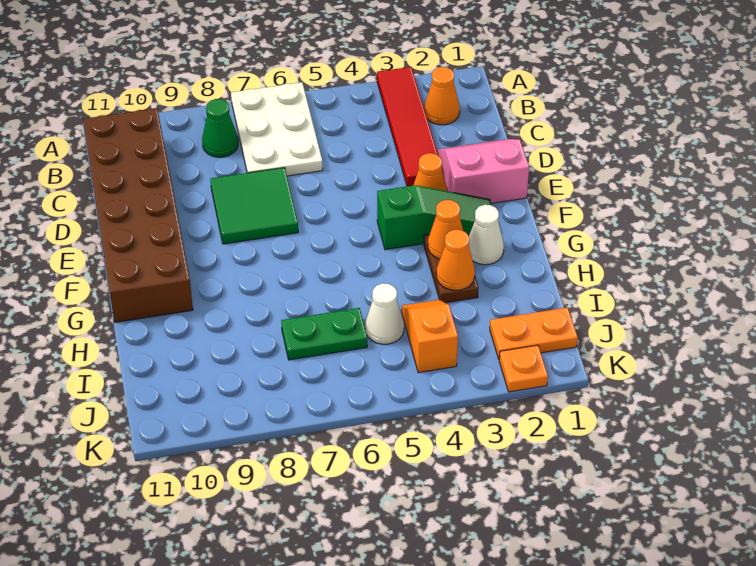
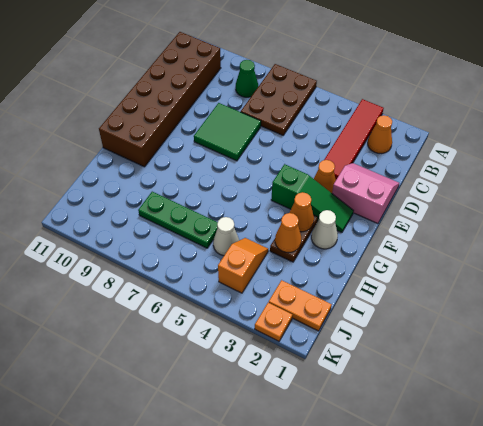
white 2x3 plate [231,82,323,176] -> brown 2x3 plate [241,64,317,135]
green 1x2 plate [281,308,367,360] -> green 1x3 plate [138,192,218,248]

